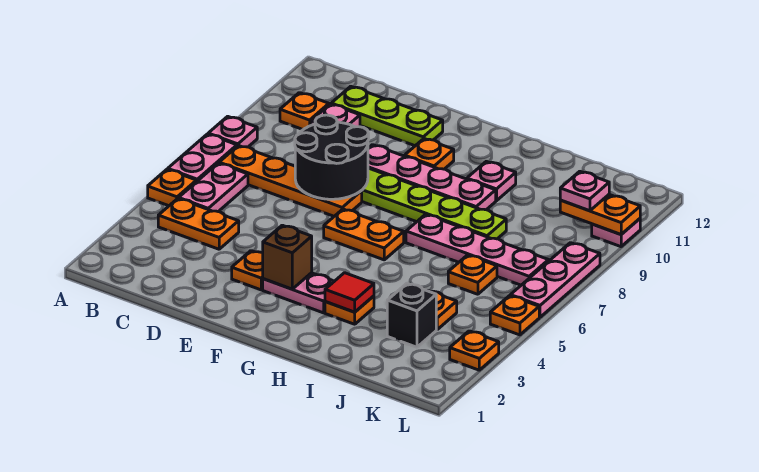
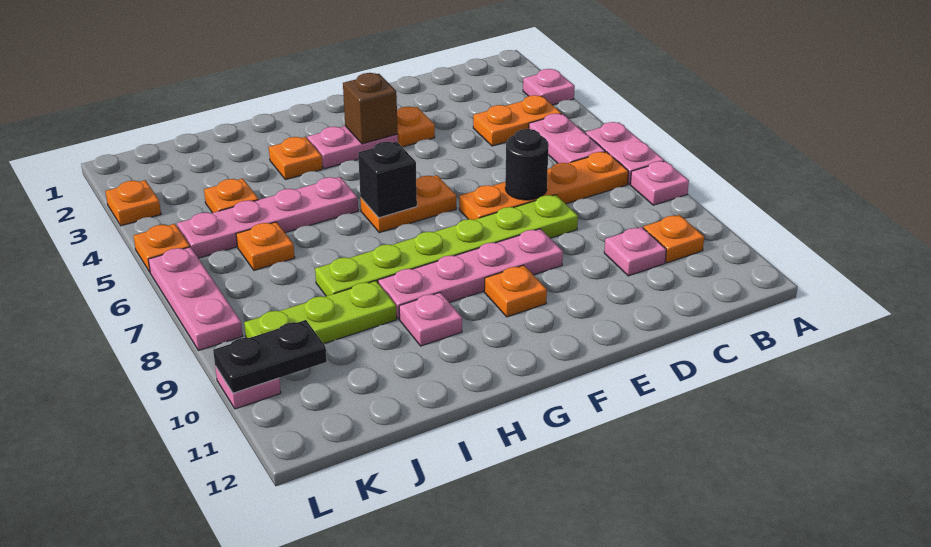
orange 1x1 plate [148,169,196,206] -> none
lime 1x3 plate [331,86,443,146] -> lime 1x3 plate moved to [244,281,397,344]
black 2x2 round brick [295,115,369,199] -> black 1x1 round brick [505,129,549,200]
red 1x1 tile [325,273,374,312] -> none
pink 1x4 plate [406,214,549,285] -> pink 1x4 plate moved to [177,177,358,258]
black 1x1 brick [387,284,436,347] -> black 1x1 brick moved to [358,142,417,218]
orange 1x2 plate [560,194,640,234] -> black 1x2 plate [213,320,327,393]
pink 1x1 plate [560,171,609,211] -> pink 1x1 plate moved to [523,69,575,105]

